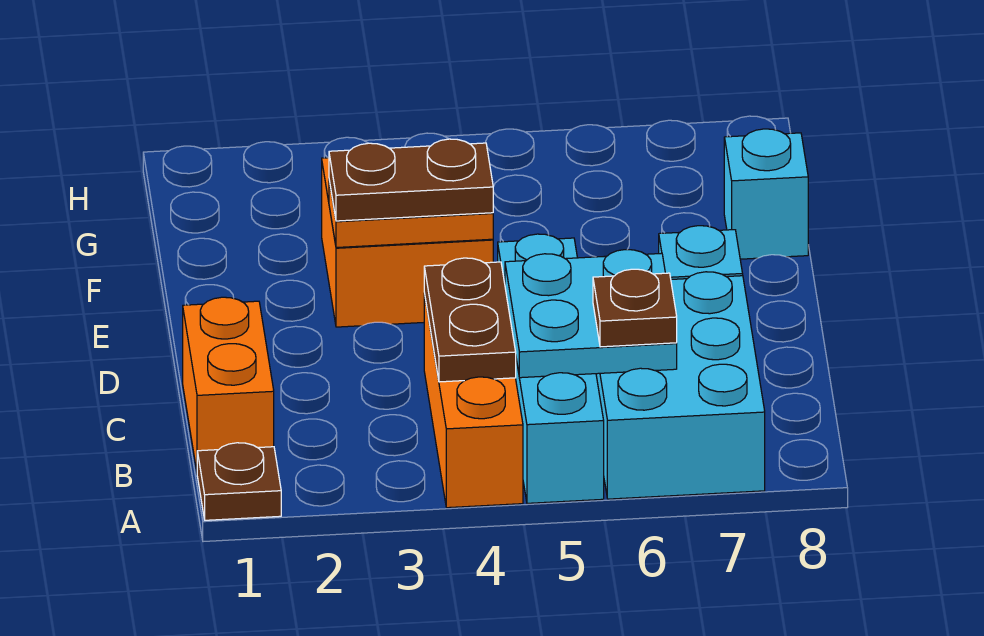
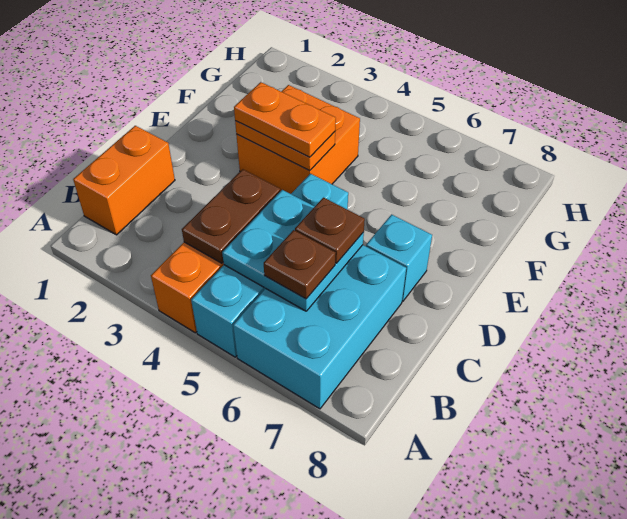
brown 1x1 plate [197,443,281,520] -> brown 1x1 plate moved to [295,198,365,263]
brown 1x2 plate [329,139,493,221] -> orange 1x2 plate [234,82,336,157]
cyan 1x1 brick [724,129,808,259] -> none

